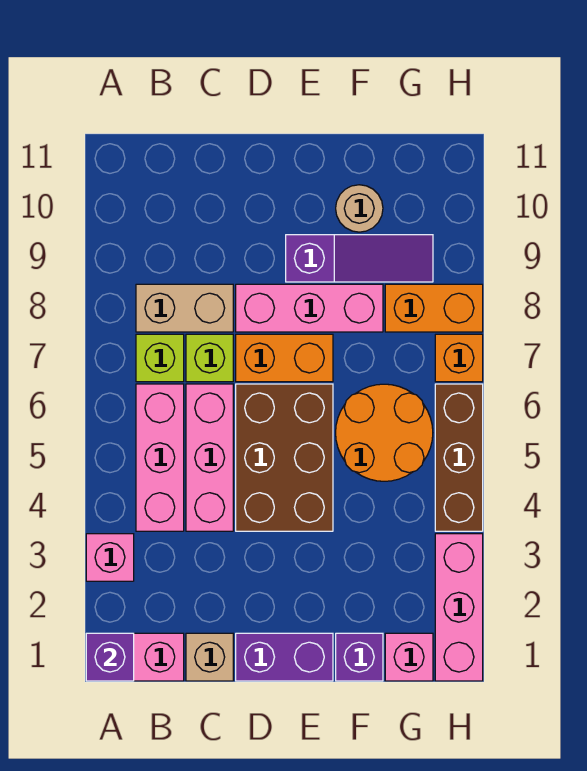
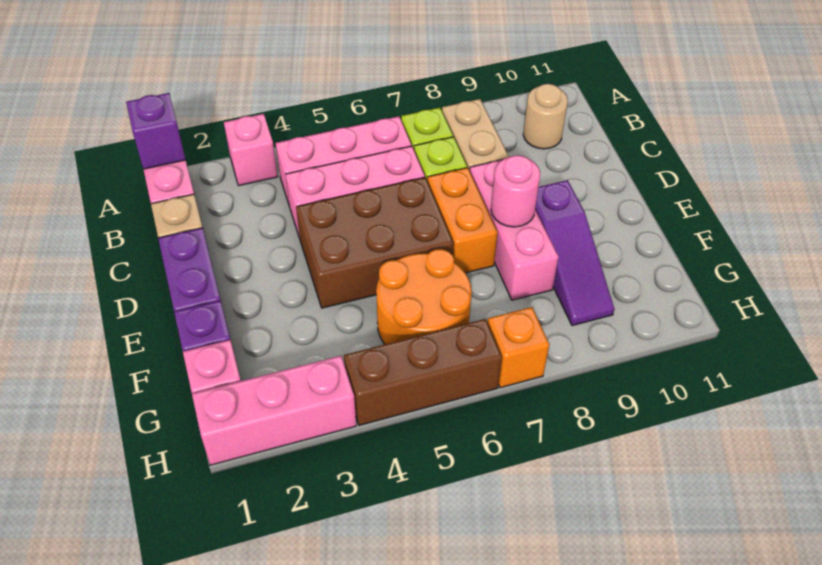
none -> pink 1x1 round brick [491,155,540,227]
tan 1x1 round brick [336,185,383,232] -> tan 1x1 round brick moved to [523,84,568,149]
orange 1x2 brick [385,284,483,332] -> none

